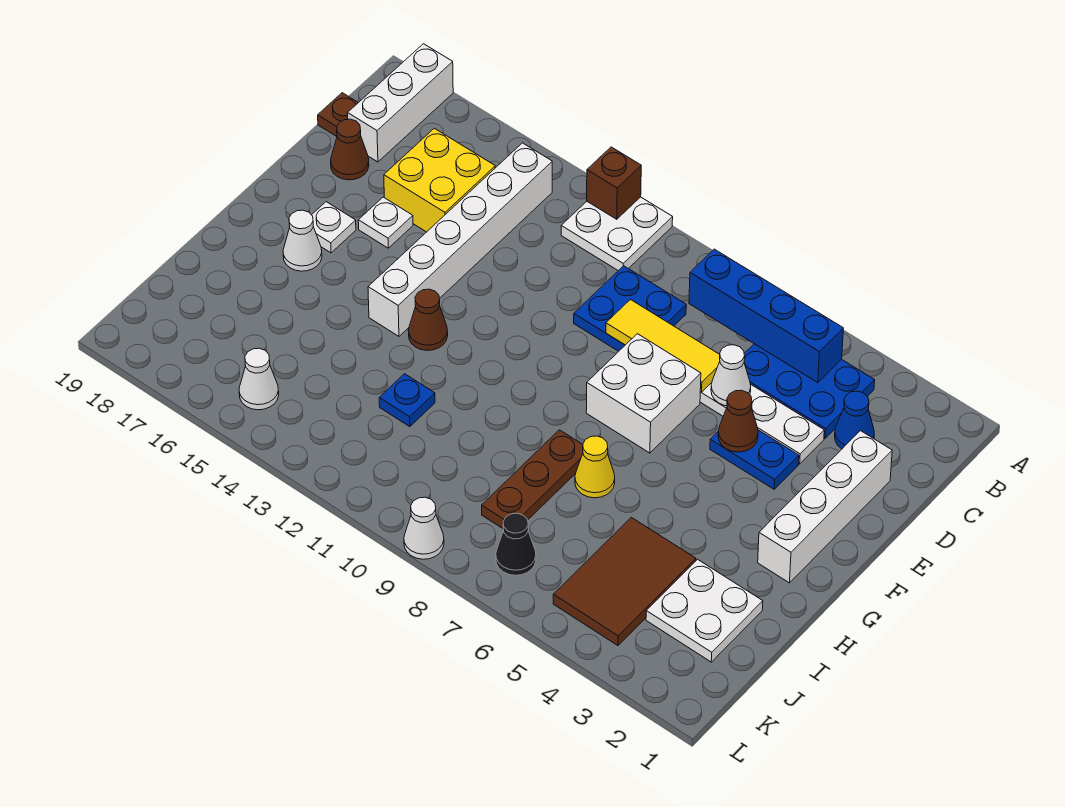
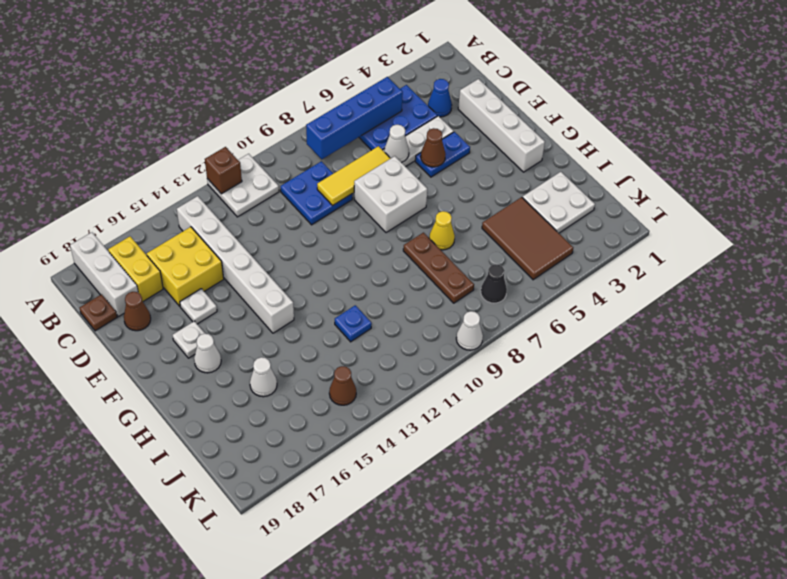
none -> yellow 1x2 brick [108,237,163,301]
brown 1x1 cone [408,289,448,350] -> brown 1x1 cone moved to [329,366,356,405]
white 1x1 cone [239,348,279,410] -> white 1x1 cone moved to [250,357,277,397]

